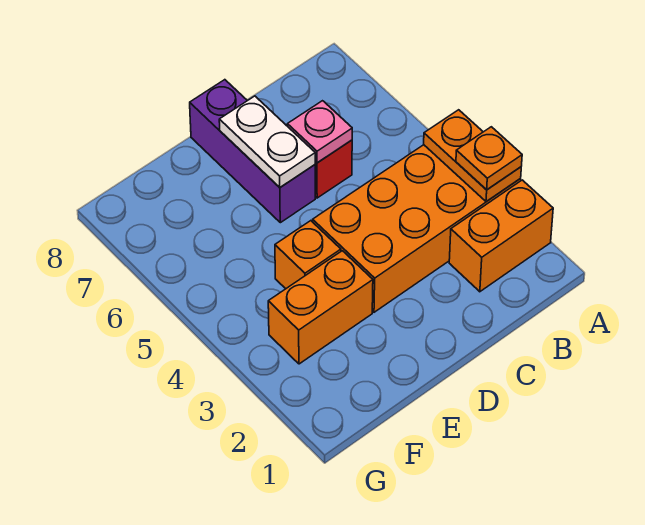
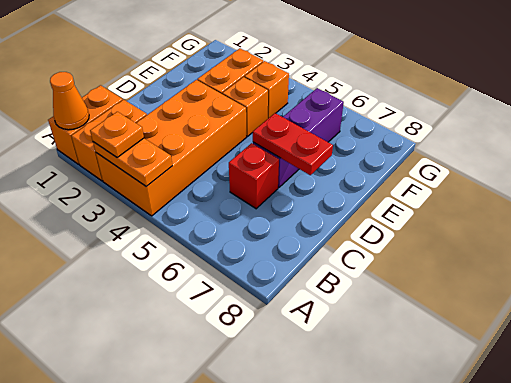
none -> orange 1x2 brick [48,85,123,164]
none -> orange 1x1 cone [50,72,89,130]
pink 1x1 plate [287,101,352,163] -> none
purple 1x3 brick [190,80,315,223] -> purple 1x3 brick turned to [253,88,344,187]
white 1x2 plate [219,96,315,187] -> red 1x2 plate [253,113,333,175]
none -> orange 1x1 brick [245,61,289,118]

